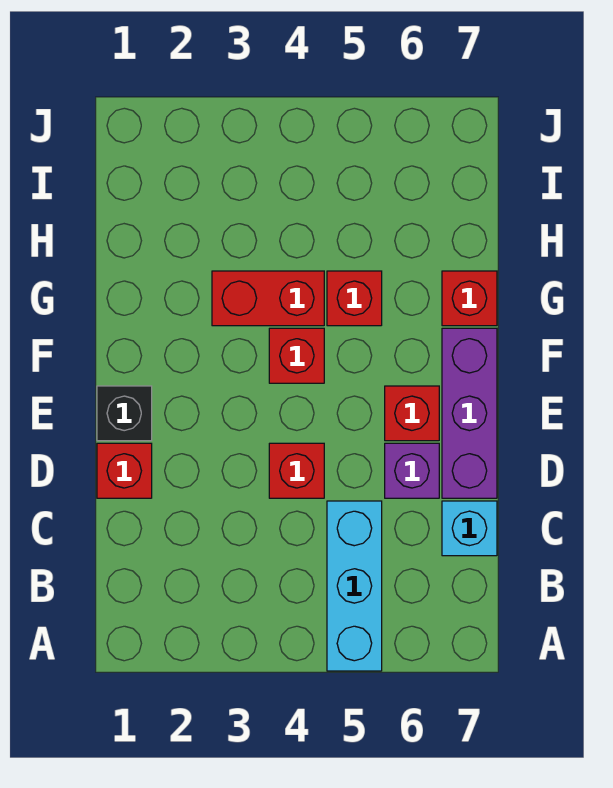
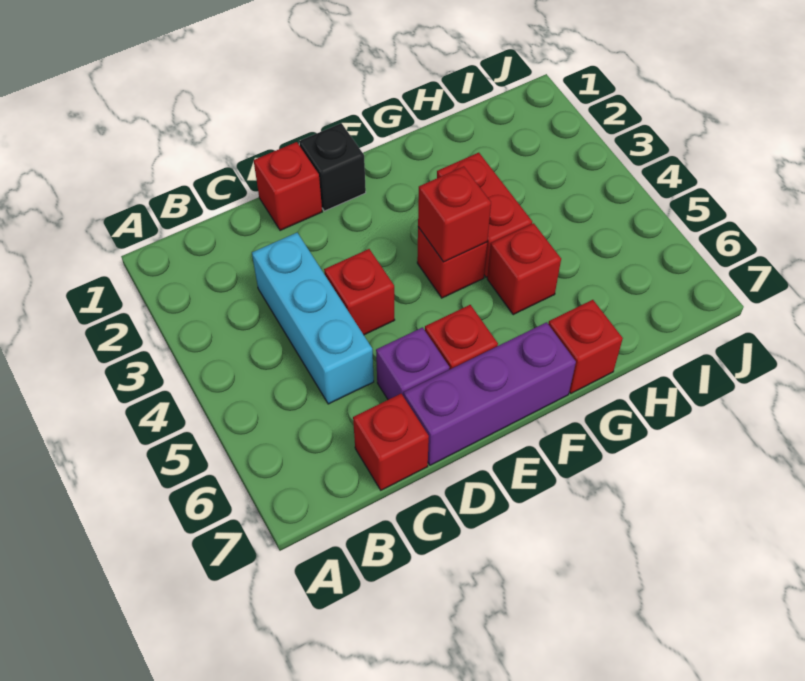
cyan 1x3 brick [327,501,382,671] -> cyan 1x3 brick turned to [252,233,374,404]
cyan 1x1 brick [442,501,497,556] -> red 1x1 brick [353,394,429,490]
none -> red 1x1 brick [418,167,491,262]

